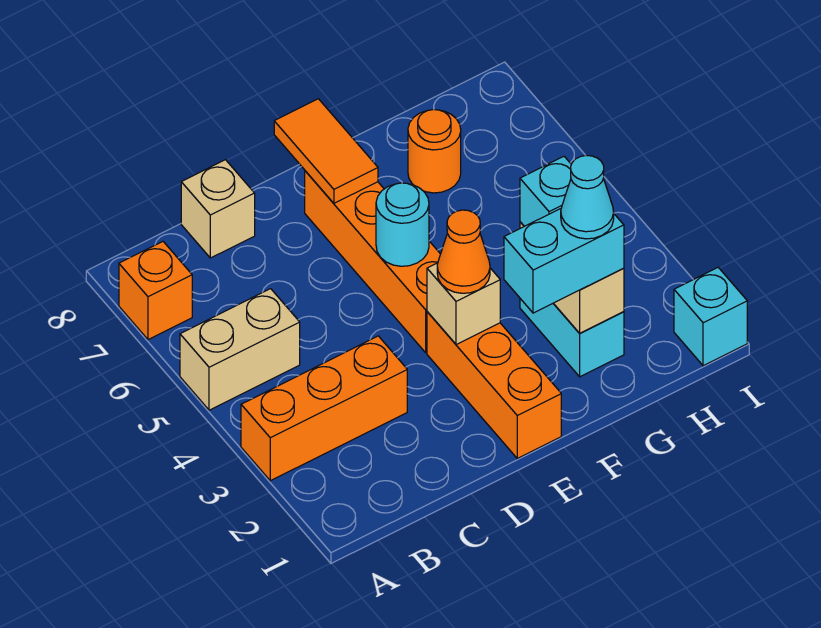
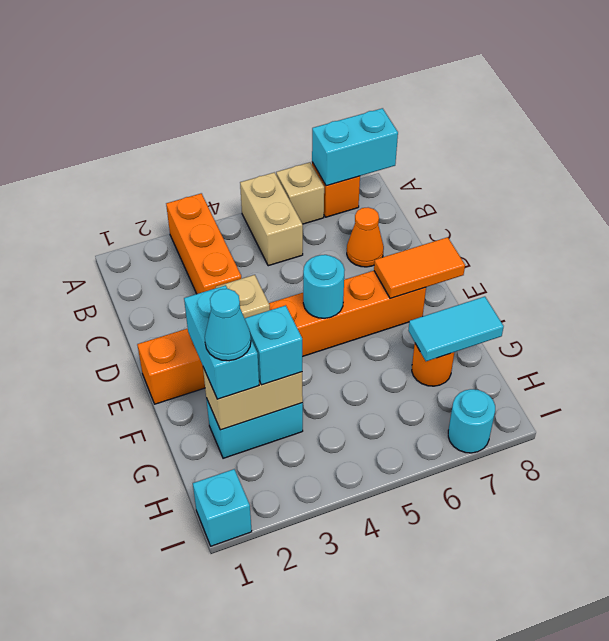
none -> cyan 1x2 brick [312,108,398,186]
tan 1x1 brick [181,160,255,258] -> tan 1x1 brick moved to [276,162,324,224]
orange 1x1 cone [437,210,490,293] -> orange 1x1 cone moved to [347,207,384,267]
none -> cyan 1x2 tile [408,297,504,361]
none -> cyan 1x1 round brick [448,389,495,453]

